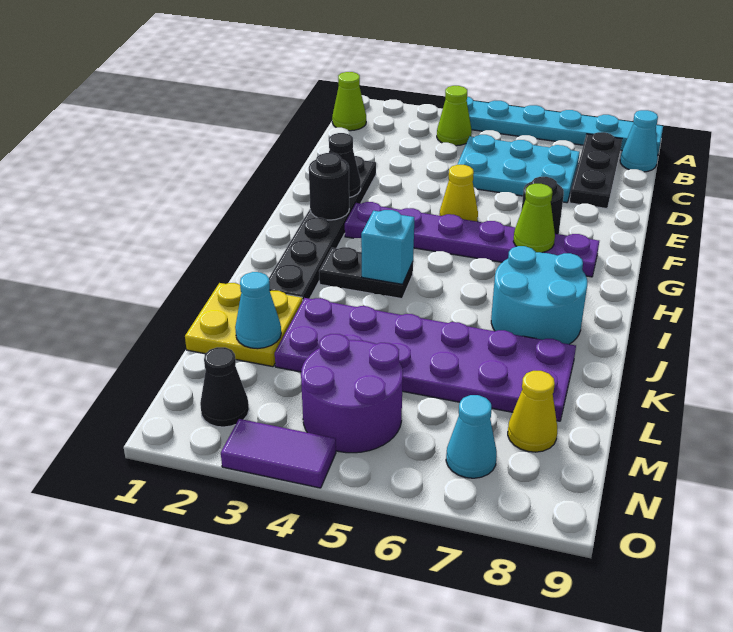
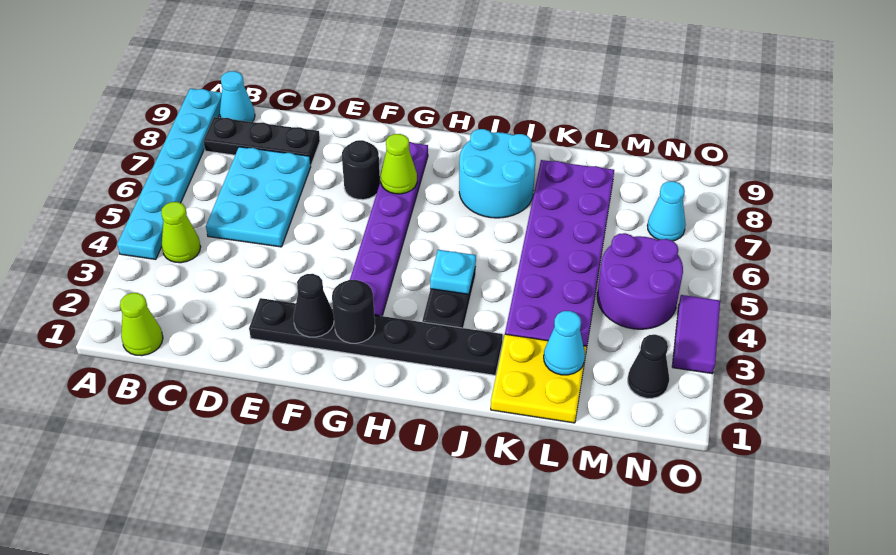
yellow 1x1 cone [439,165,478,221] -> none
cyan 1x1 brick [361,210,414,284] -> cyan 1x1 plate [430,250,476,294]
yellow 1x1 cone [508,371,557,452] -> none

